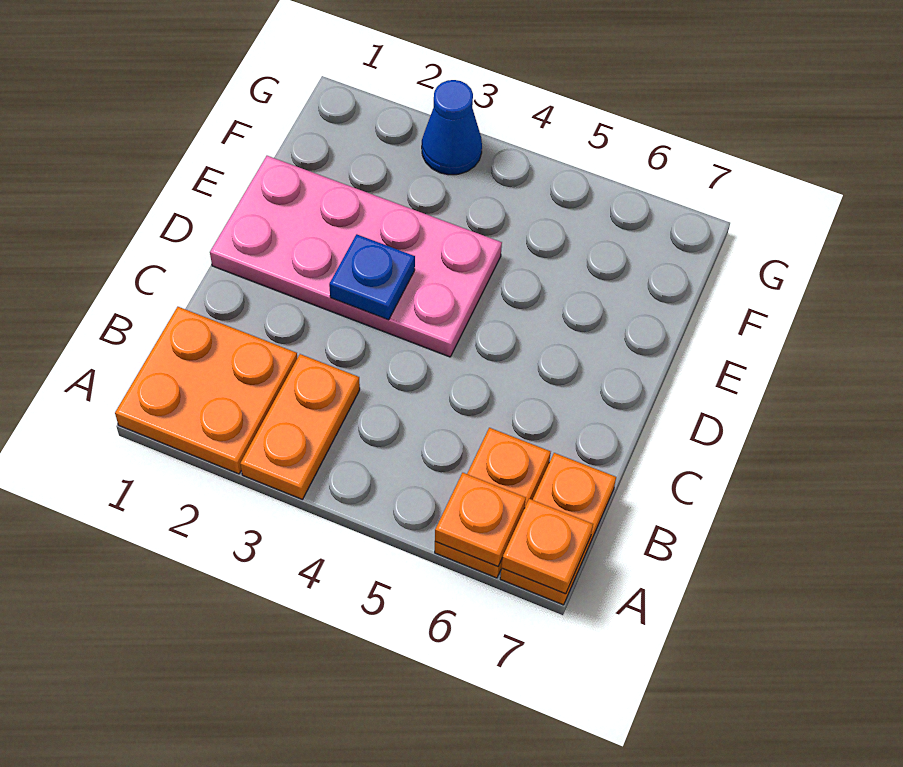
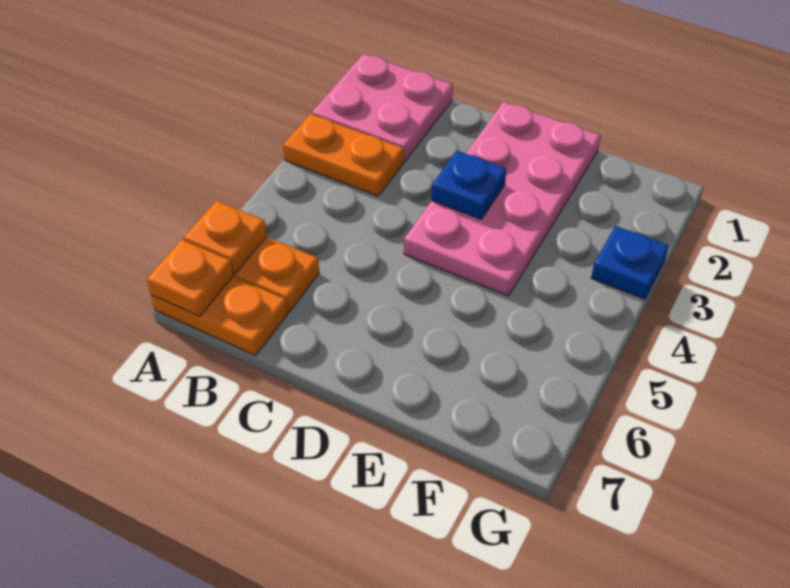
orange 2x2 plate [115,307,297,474] -> pink 2x2 plate [312,54,453,162]
blue 1x1 cone [422,80,482,175] -> blue 1x1 plate [591,226,669,299]

